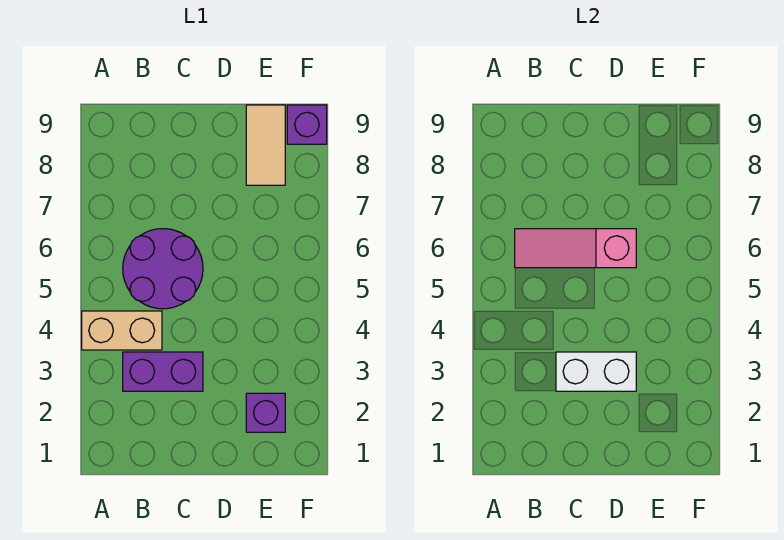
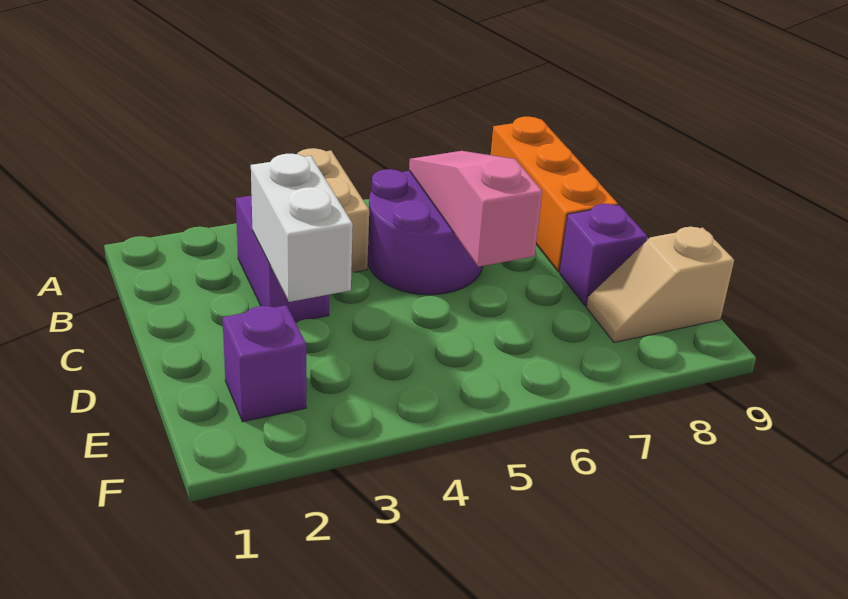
none -> orange 1x3 brick [491,117,618,272]
tan 1x2 tile [246,105,285,185] -> tan 1x2 slope [586,227,734,342]
purple 1x1 brick [287,105,327,144] -> purple 1x1 brick moved to [559,204,647,306]

